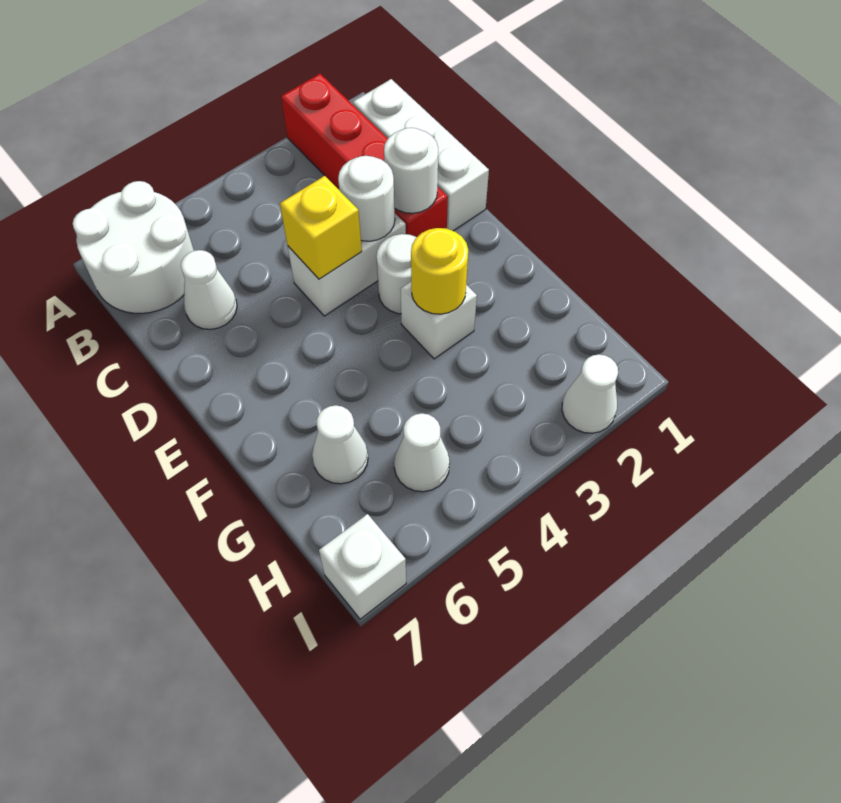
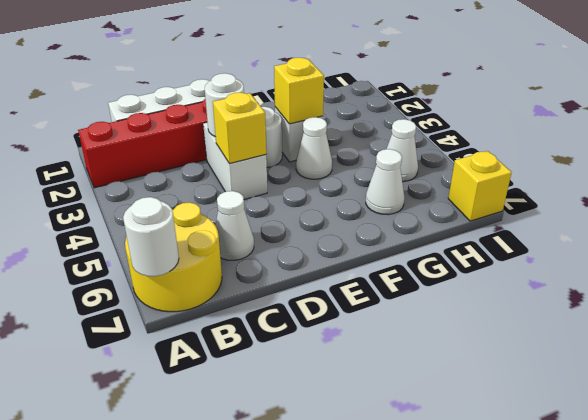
white 2x2 round brick [73,181,194,313] -> yellow 2x2 round brick [125,202,222,312]
white 1x1 round brick [384,128,438,213] -> white 1x1 round brick moved to [123,197,179,276]
yellow 1x1 round brick [411,228,468,314] -> yellow 1x1 brick [274,58,324,124]
white 1x1 cone [562,354,618,433] -> white 1x1 cone moved to [296,117,332,179]
white 1x1 brick [319,514,406,619] -> yellow 1x1 brick [448,151,512,221]

